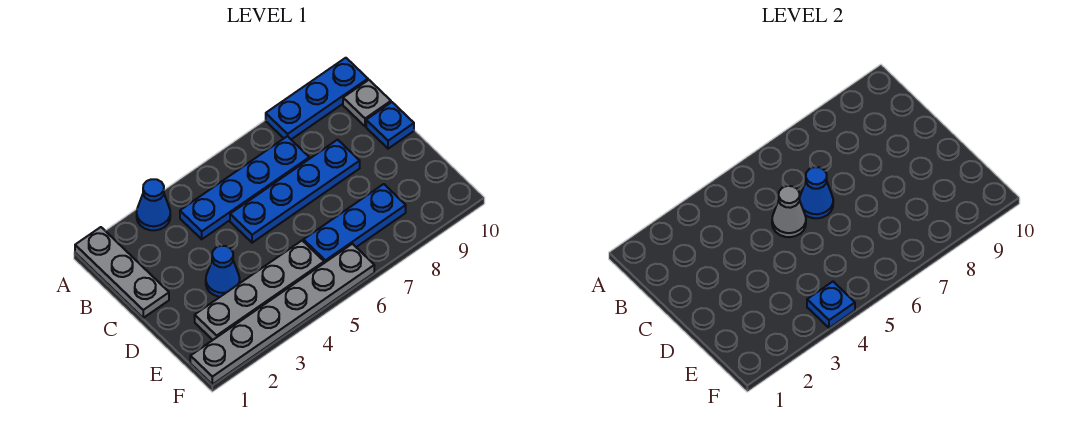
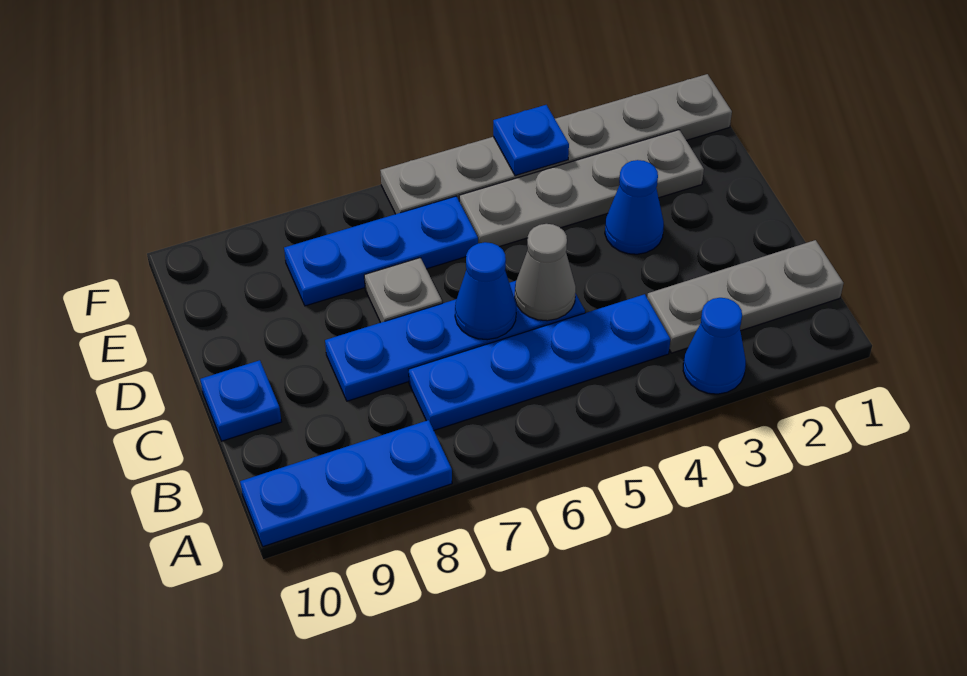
grey 1x3 plate [75,227,169,318] -> grey 1x3 plate turned to [647,240,844,353]
grey 1x1 plate [343,80,391,126] -> grey 1x1 plate moved to [364,258,442,323]

